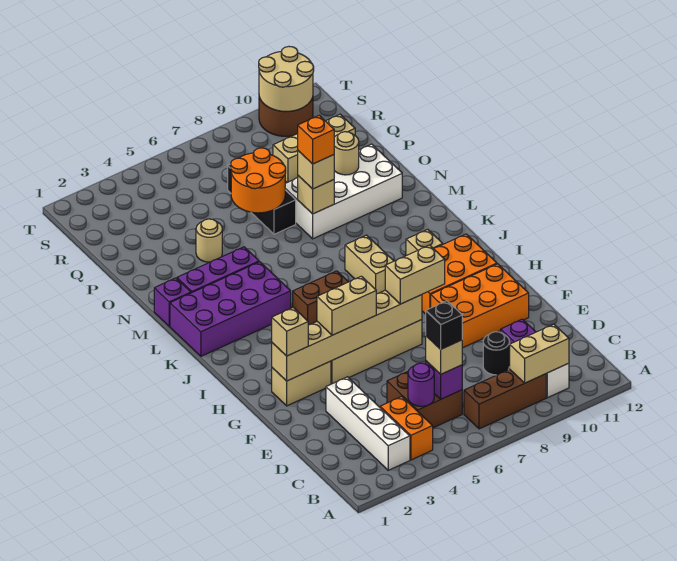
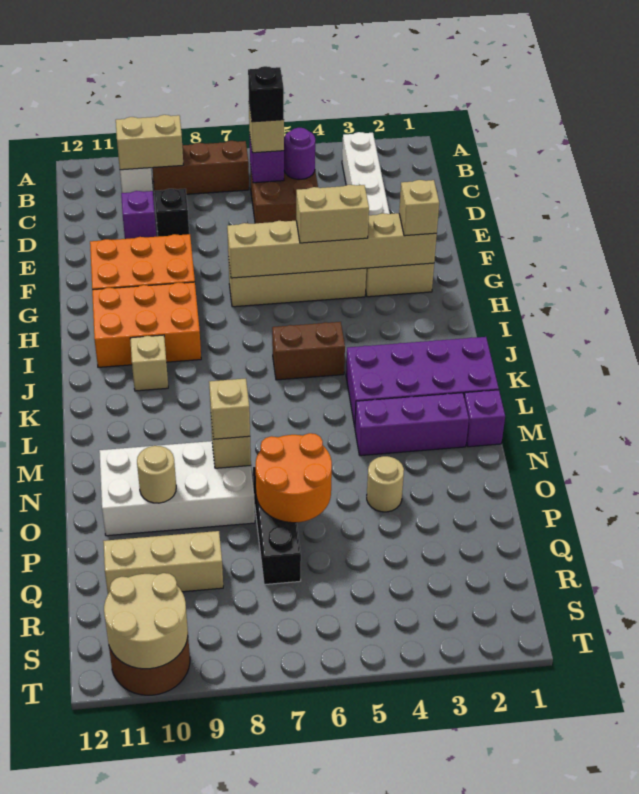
orange 1x2 brick [380,396,433,460] -> none
black 1x1 round brick [483,332,510,375] -> black 1x1 brick [154,189,189,237]
tan 1x2 brick [385,245,445,304] -> none
tan 1x2 brick [345,235,394,294] -> none
orange 1x1 brick [298,115,334,164] -> none

